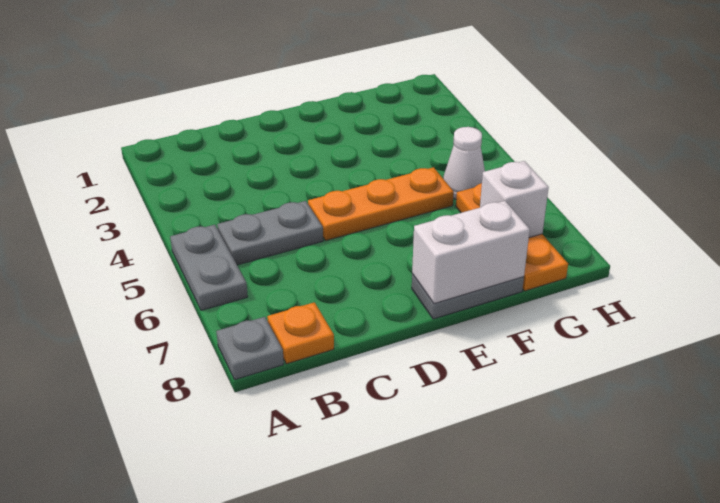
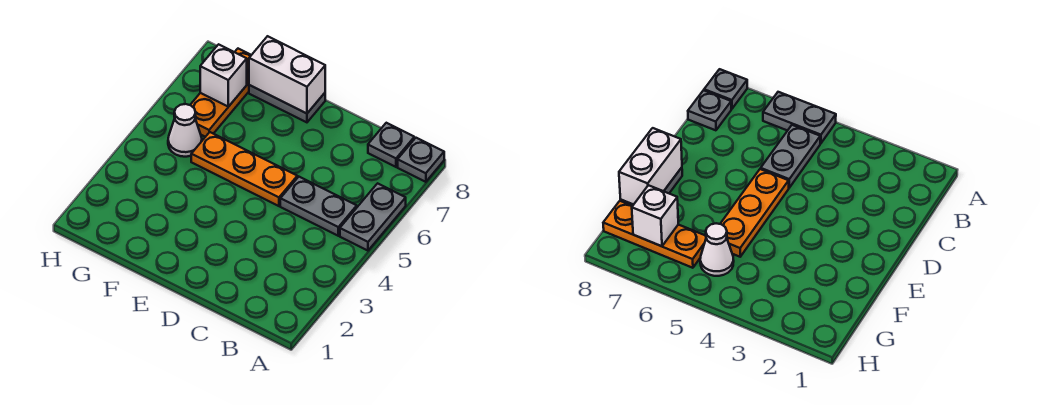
orange 1x1 plate [267,302,334,364] -> grey 1x1 plate [368,123,414,167]

